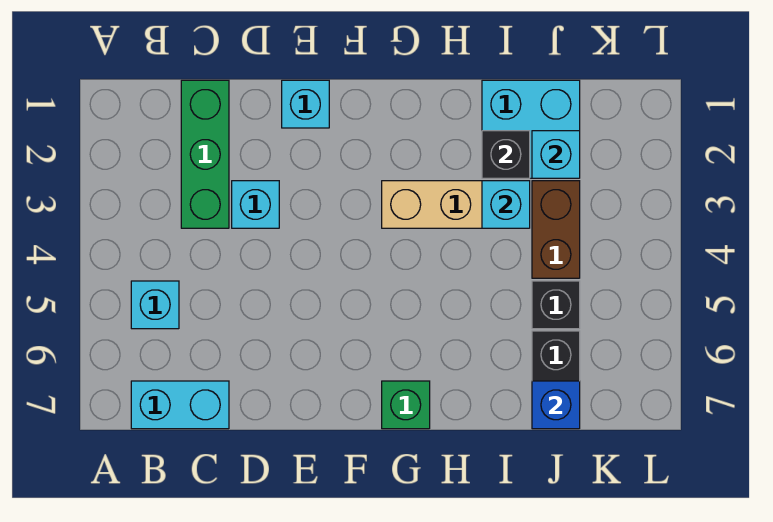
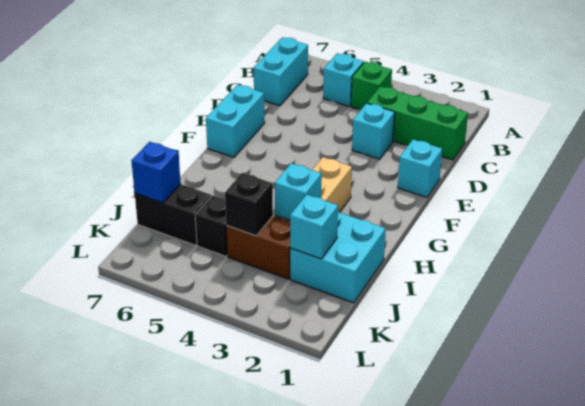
none -> cyan 1x2 brick [206,85,265,157]
green 1x1 brick [382,381,430,429] -> green 1x1 brick moved to [351,62,392,110]
black 1x1 brick [482,131,530,178] -> black 1x1 brick moved to [225,173,273,236]

